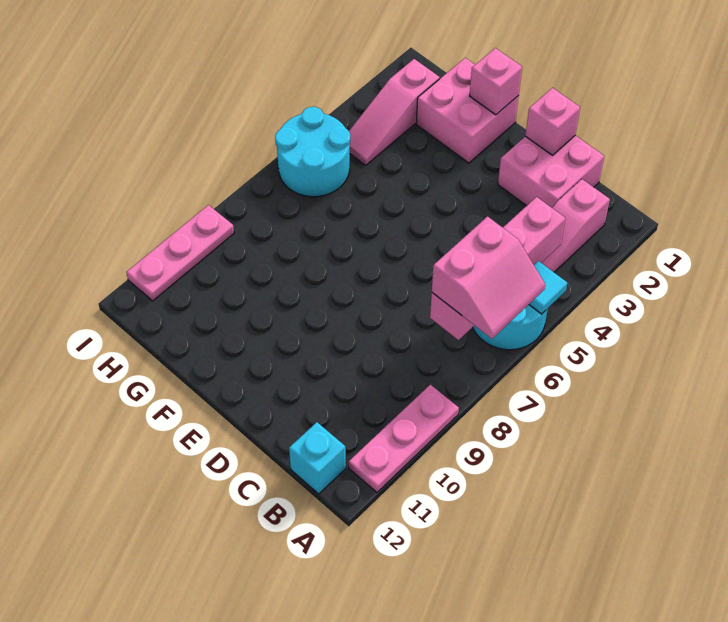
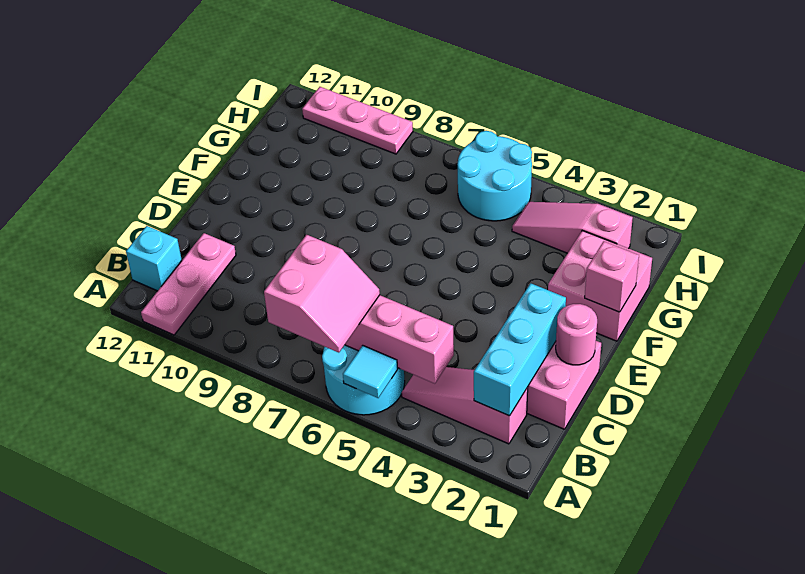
pink 2x2 slope [432,217,545,339] -> pink 2x2 slope turned to [264,235,380,353]
pink 1x3 plate [349,385,459,492] -> pink 1x3 plate turned to [141,233,236,335]
none -> cyan 1x3 brick [474,283,566,416]
pink 1x1 brick [525,88,580,155] -> pink 1x1 round brick [556,304,597,365]

